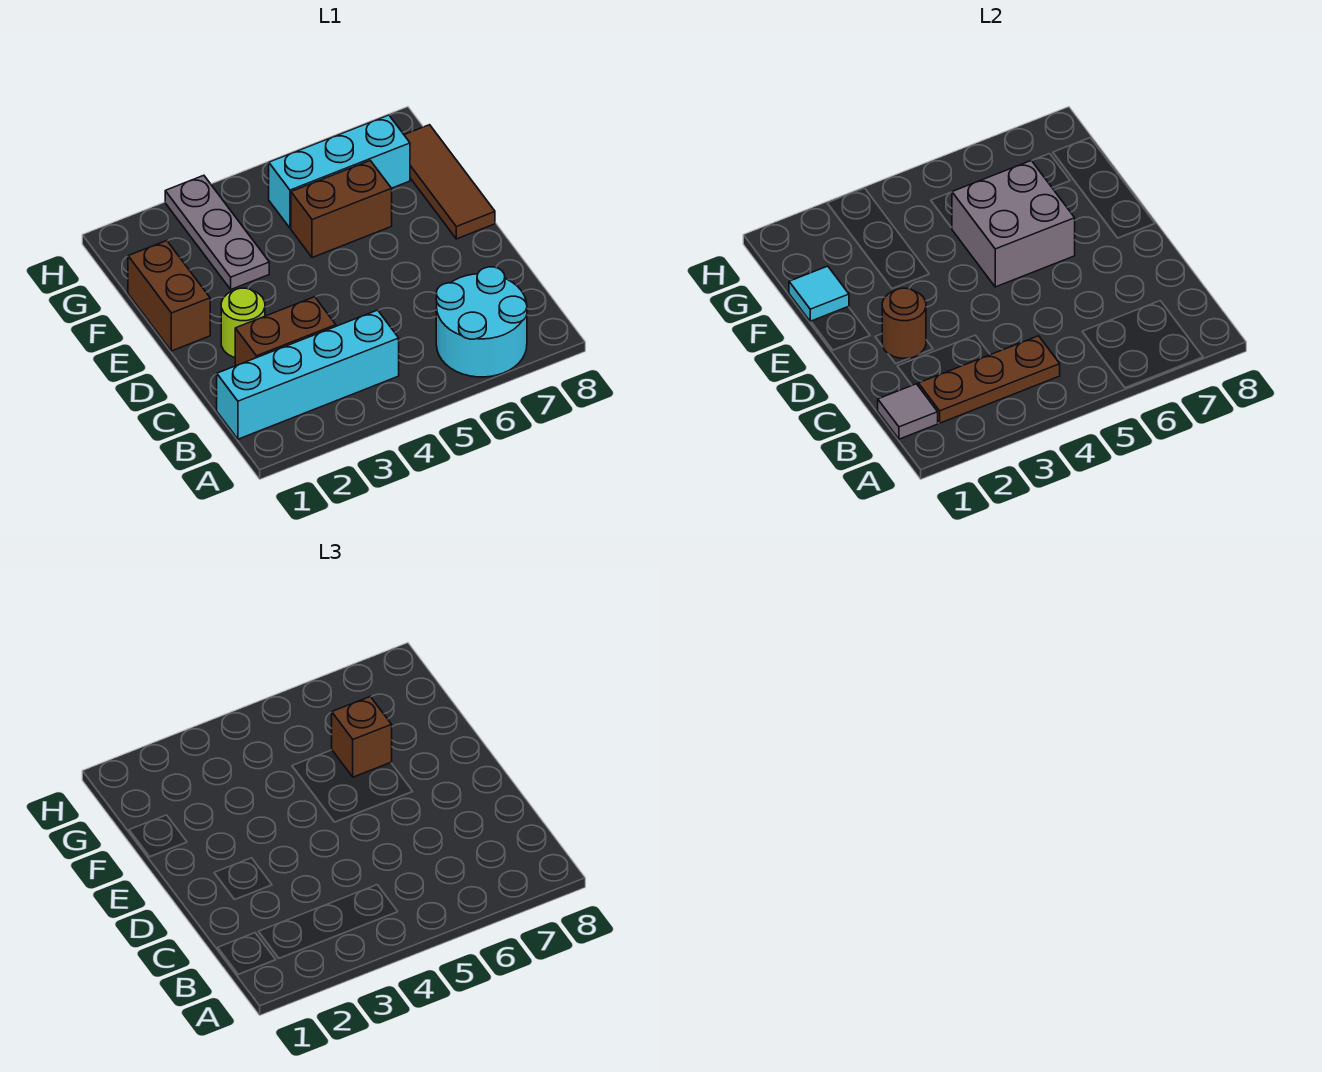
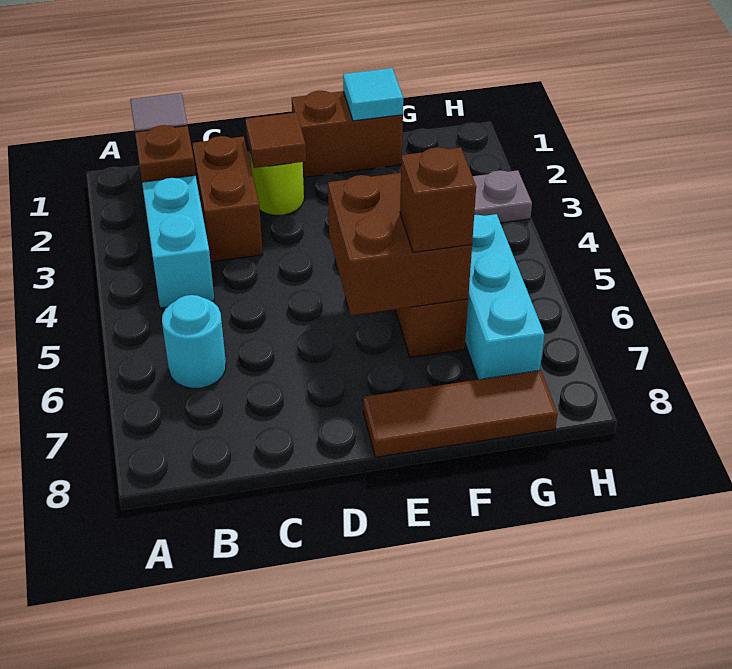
cyan 2x2 round brick [436,267,527,377] -> cyan 1x1 round brick [162,295,226,388]
brown 1x3 plate [919,336,1060,423] -> brown 1x1 plate [135,125,195,182]
brown 1x1 round brick [882,288,926,358] -> brown 1x1 tile [245,112,306,168]
grey 2x2 brick [952,161,1075,287] -> brown 2x2 brick [328,173,472,315]

